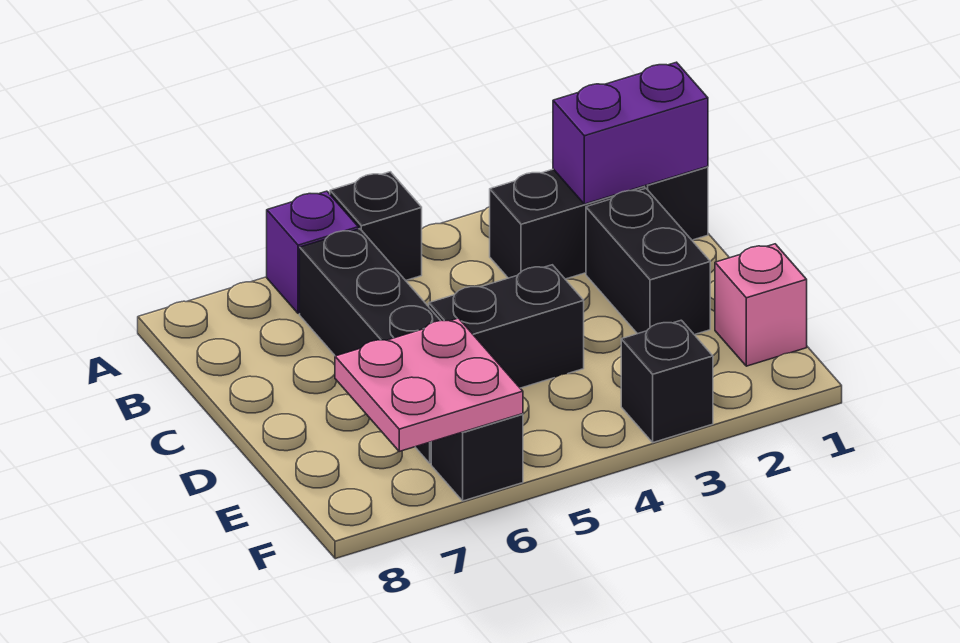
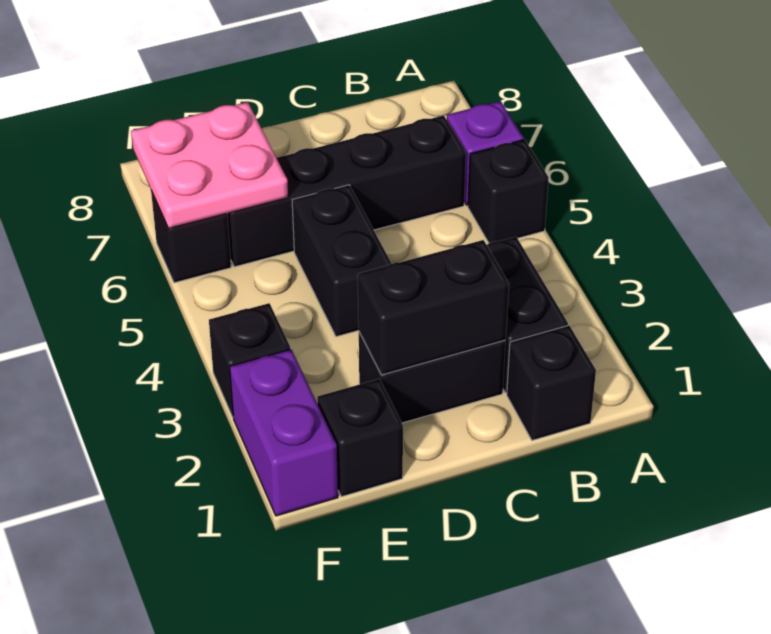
purple 1x2 brick [553,62,708,204] -> purple 1x2 brick moved to [230,349,338,516]
none -> black 1x2 brick [358,240,509,375]
pink 1x1 brick [715,244,807,366] -> black 1x1 brick [317,379,403,497]

